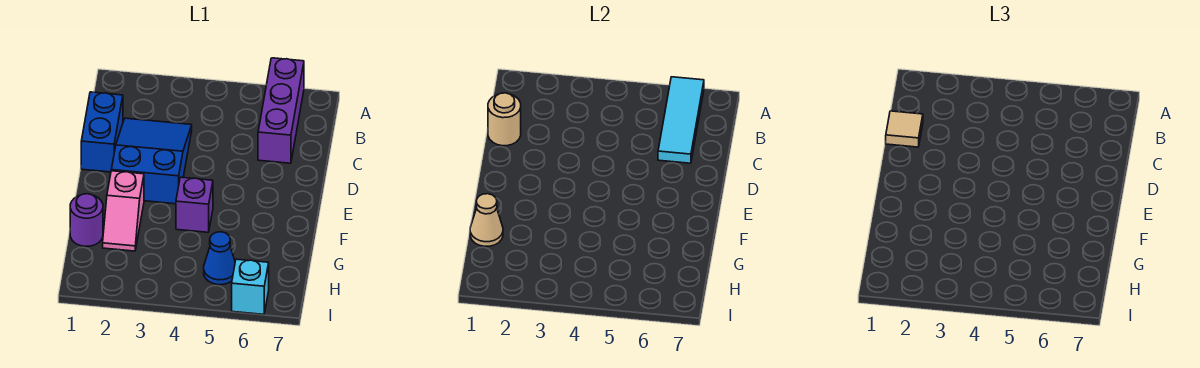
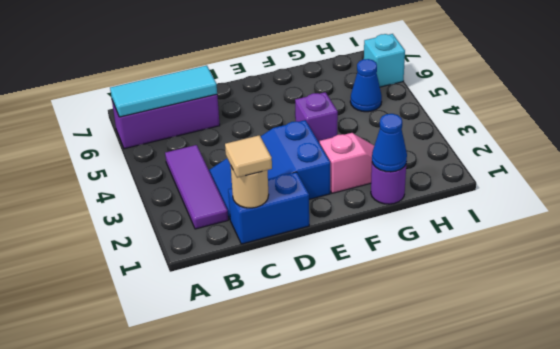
none -> purple 1x3 tile [165,145,228,229]
tan 1x1 cone [470,194,503,246] -> blue 1x1 cone [372,114,407,172]

